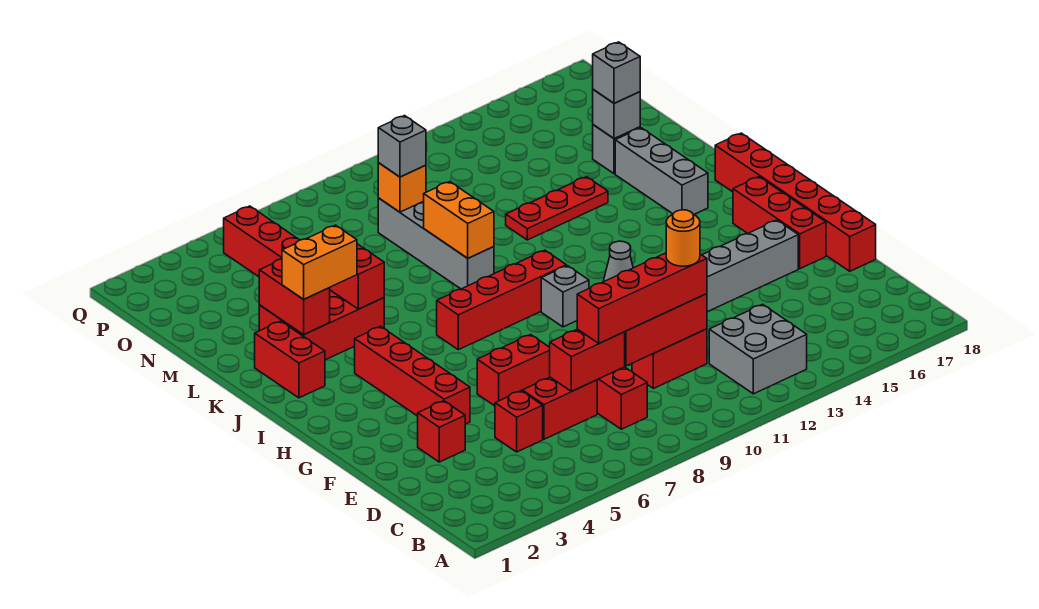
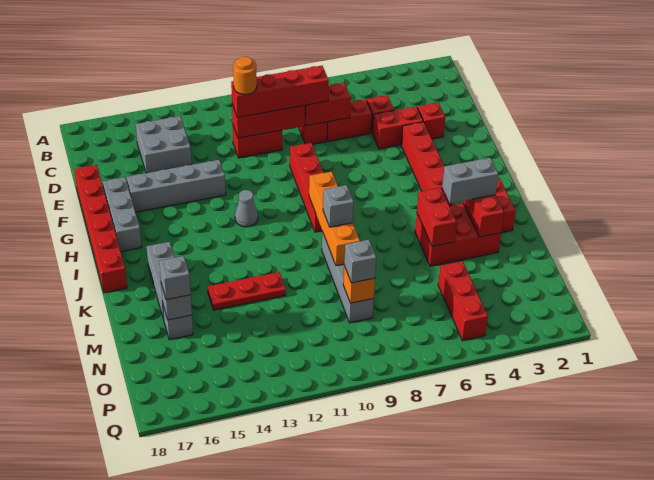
grey 2x2 brick [709,304,807,394] -> grey 2x2 brick moved to [136,116,192,173]
red 1x2 brick [477,335,550,406] -> red 1x2 brick moved to [372,107,423,149]
red 1x3 brick [733,177,826,269] -> grey 1x3 brick [103,177,142,251]
grey 1x1 brick [541,266,589,327] -> grey 1x1 brick moved to [323,185,354,227]
red 1x4 brick [437,250,566,350] -> red 1x4 brick turned to [290,143,324,232]
orange 1x2 brick [282,225,357,299] -> grey 1x2 brick [442,158,499,204]
orange 1x2 brick [424,182,494,258] -> orange 1x4 brick [309,172,360,266]

